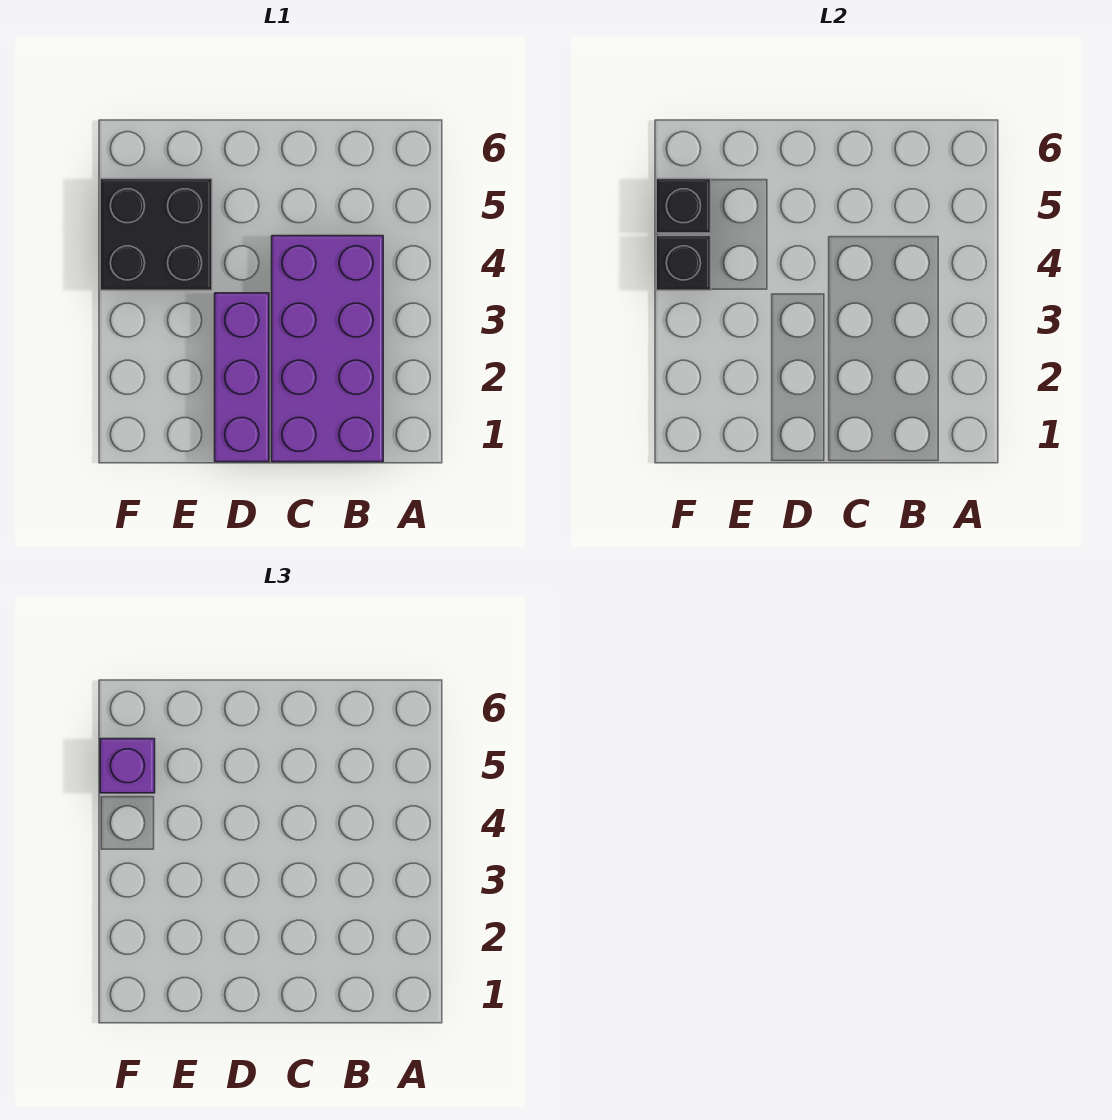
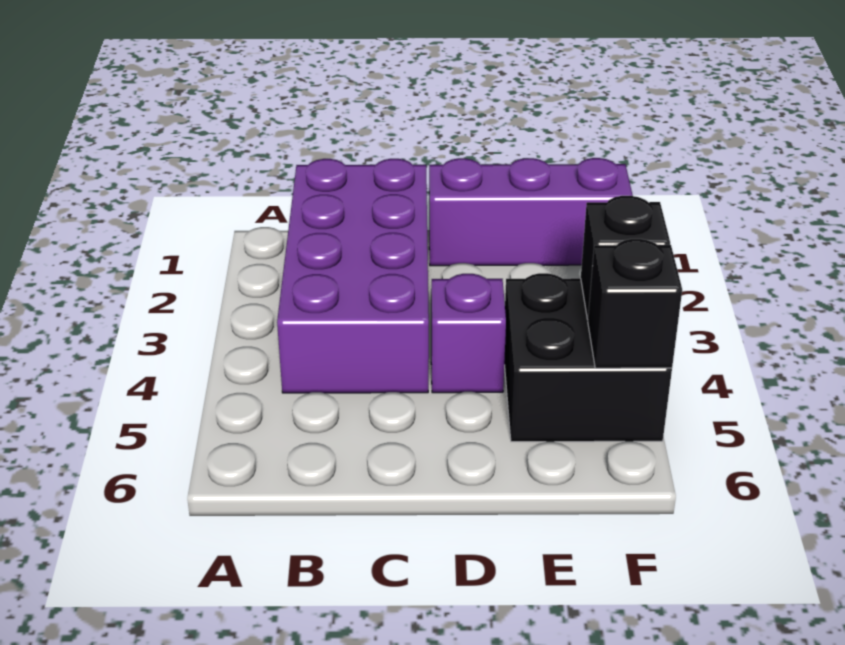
purple 1x3 brick [215,293,269,462] -> purple 1x3 brick turned to [429,158,633,266]
purple 1x1 brick [100,739,155,793] -> purple 1x1 brick moved to [431,274,506,393]

